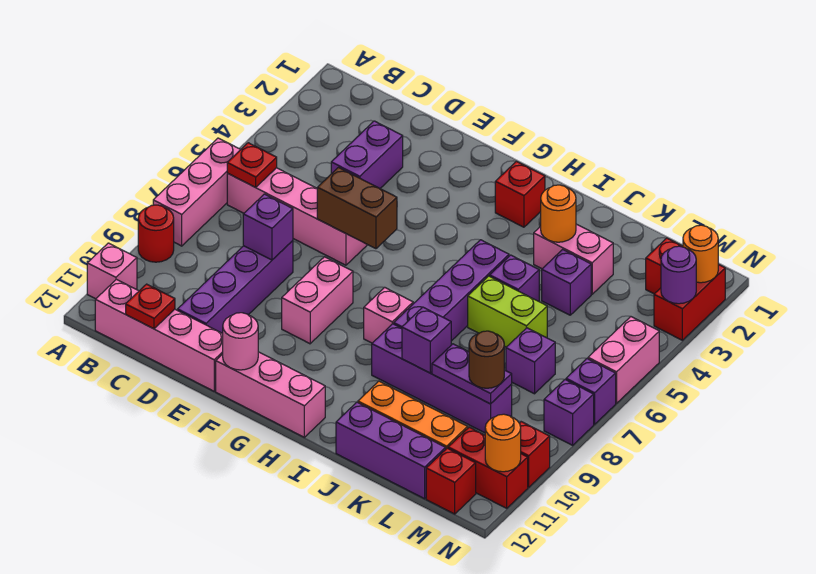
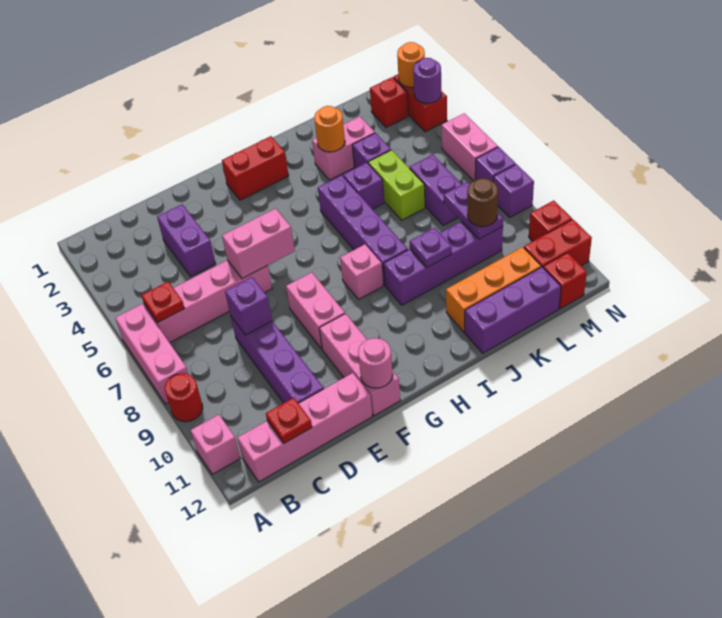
brown 1x2 brick [317,167,397,249] -> pink 1x2 brick [222,208,295,279]
pink 1x3 brick [216,352,325,437] -> pink 1x3 brick turned to [319,314,400,416]
red 1x1 brick [495,161,545,227] -> red 1x2 brick [222,136,289,200]
lime 1x2 brick [468,276,547,347] -> lime 1x2 brick turned to [368,150,425,220]
purple 1x1 brick [402,307,451,373] -> purple 1x1 plate [410,228,452,267]
purple 1x2 plate [432,344,512,404] -> purple 1x2 plate turned to [444,182,503,239]
purple 1x1 brick [506,328,555,394] -> purple 1x2 brick [409,155,462,225]
orange 1x1 round brick [485,414,521,472] -> none

